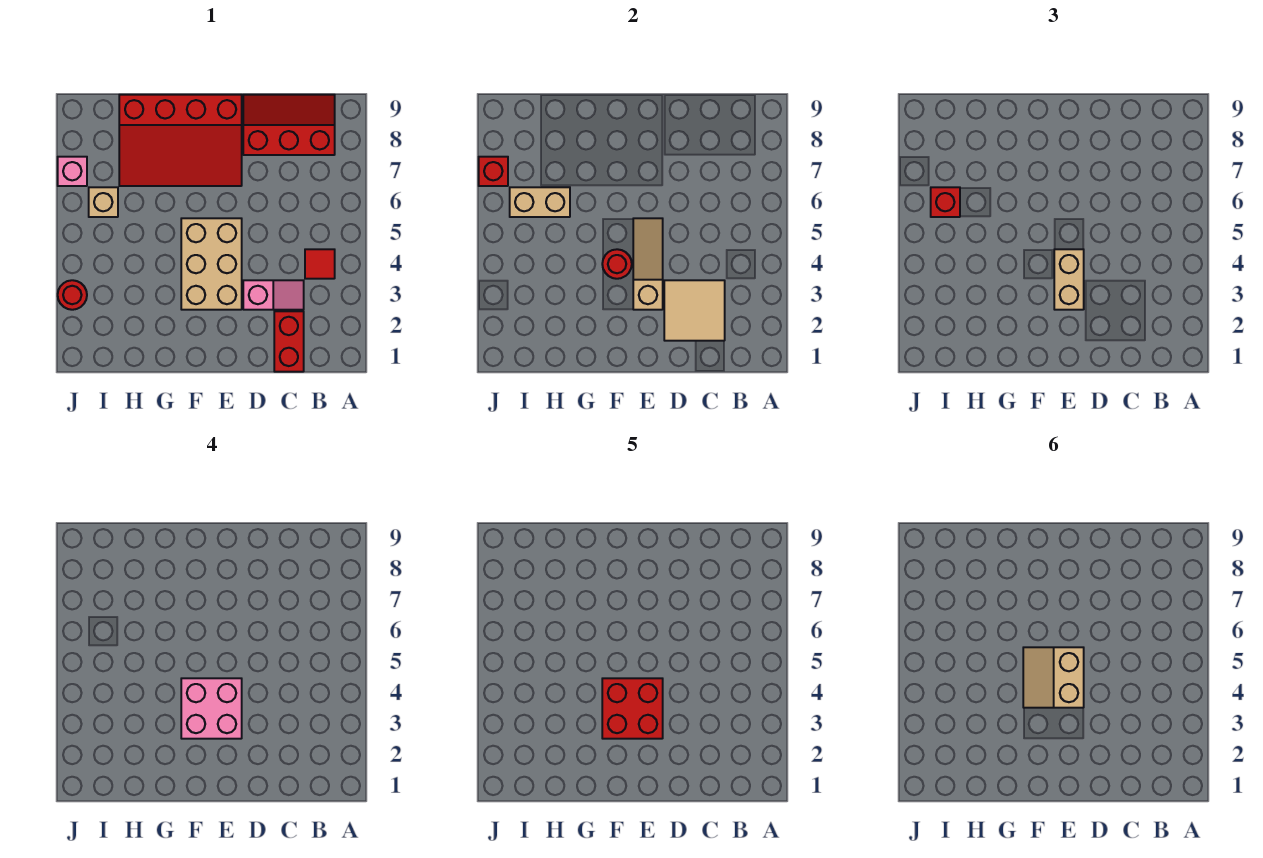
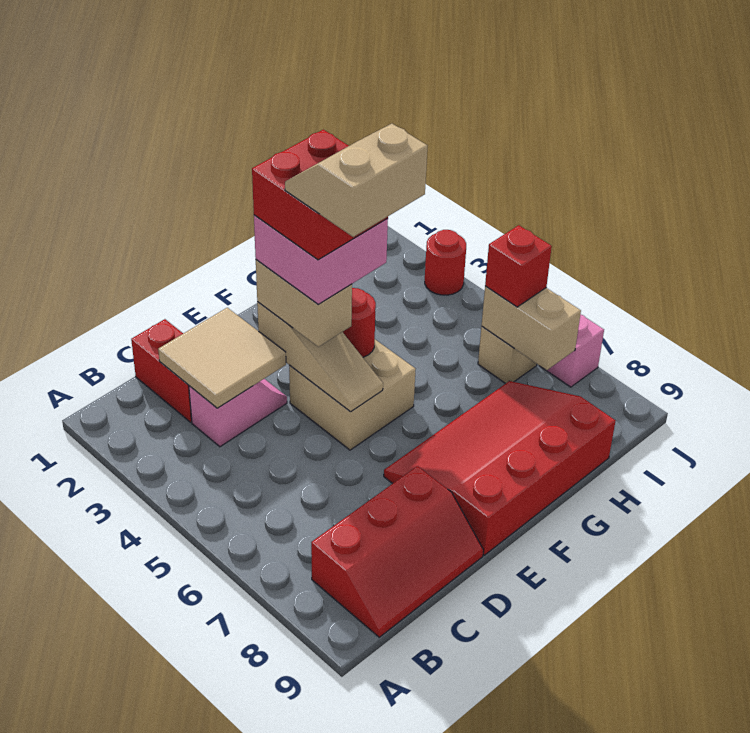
red 1x1 tile [305,249,335,279] -> none
pink 1x2 slope [243,280,304,310] -> pink 1x2 slope turned to [189,379,287,447]
tan 2x3 brick [181,218,242,310] -> tan 2x2 brick [289,340,416,450]
tan 2x2 slope [1023,647,1084,708] -> tan 2x2 slope turned to [285,124,427,237]
tan 1x2 brick [510,187,570,217] -> tan 1x2 brick turned to [482,286,581,371]
red 1x1 brick [479,157,508,186] -> none

